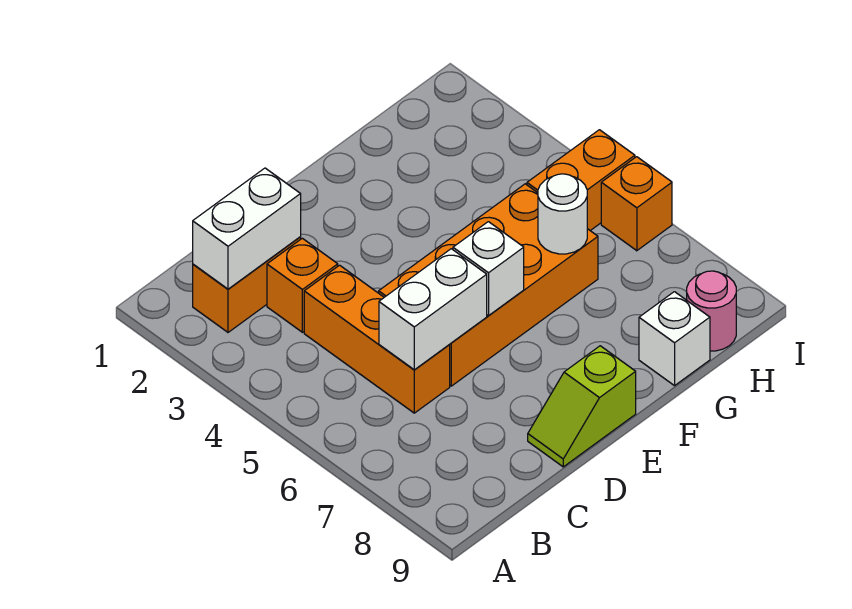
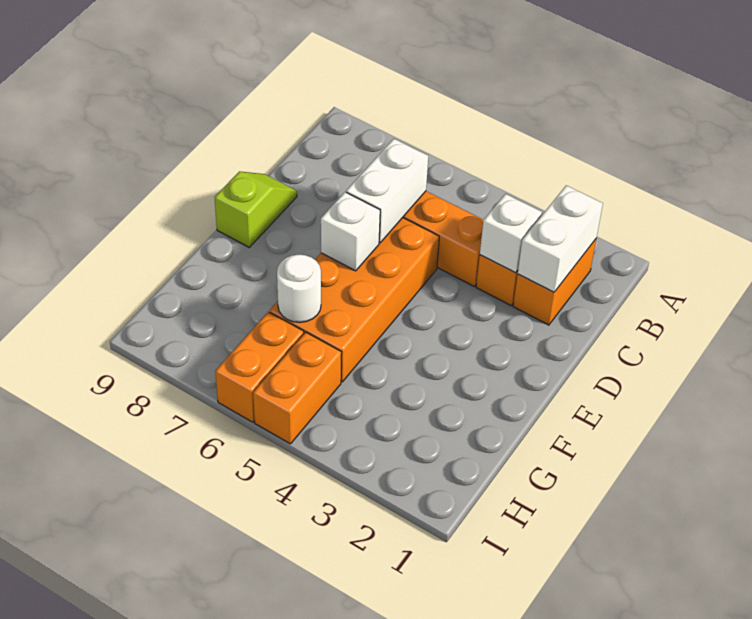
white 1x1 brick [639,292,710,386] -> white 1x1 brick moved to [480,194,542,273]
pink 1x1 round brick [687,271,736,351] -> none
orange 1x1 brick [601,157,672,251] -> orange 1x2 brick [215,312,304,422]

